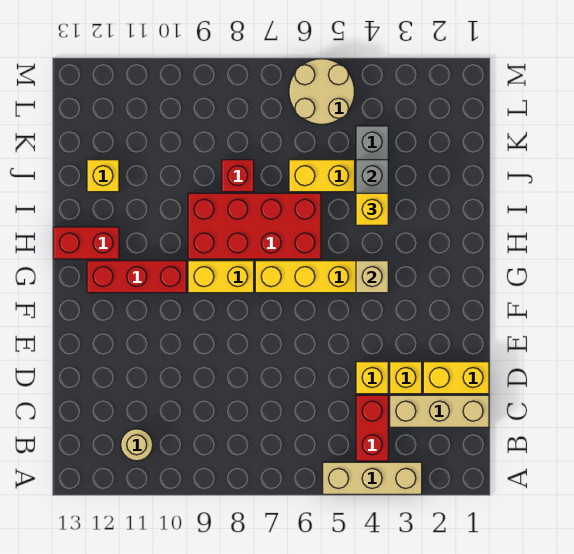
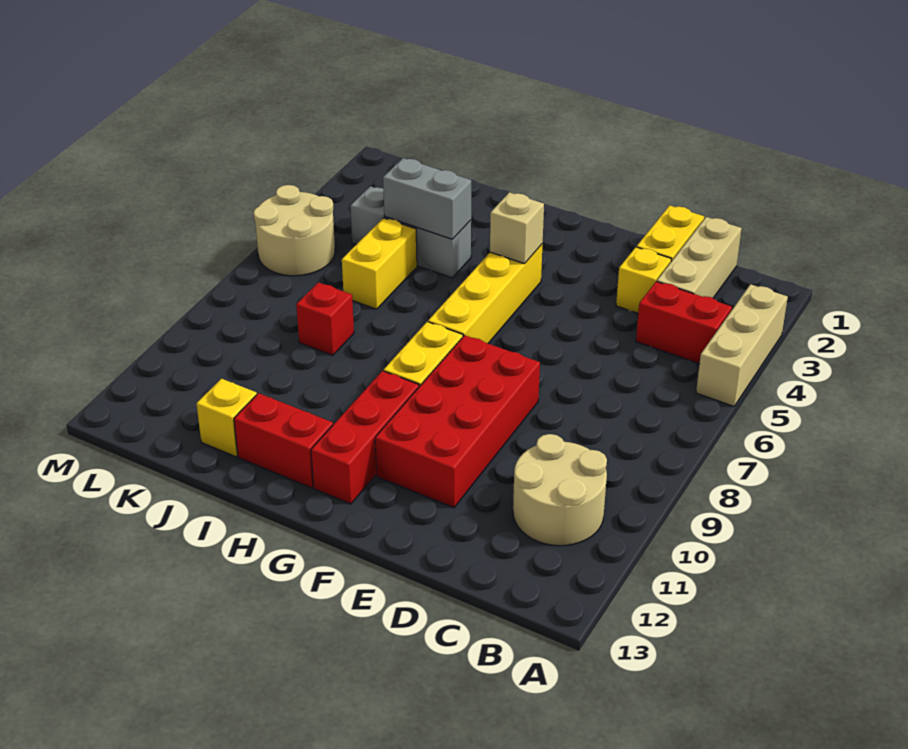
tan 1x1 round brick [121,429,153,461] -> tan 2x2 round brick [513,434,607,546]
yellow 1x1 brick [356,362,388,394] -> none
red 2x4 brick [188,193,321,259] -> red 2x4 brick moved to [375,335,540,508]
red 1x2 brick [53,227,119,259] -> red 1x2 brick turned to [234,393,333,488]
yellow 1x1 brick [356,193,388,225] -> none

